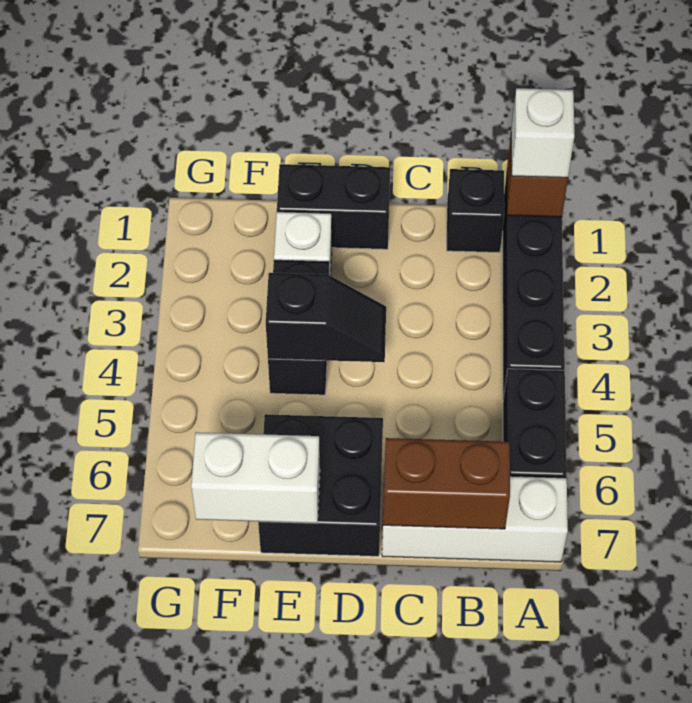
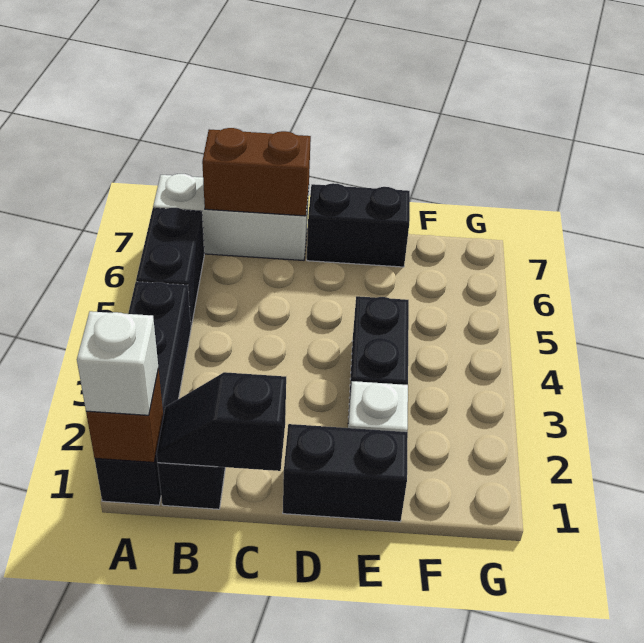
black 1x2 slope [266,273,386,362] -> black 1x2 slope moved to [157,372,286,471]
black 2x2 brick [258,414,383,556] -> black 1x2 brick [307,183,410,267]
white 1x2 brick [191,432,320,523] -> none

